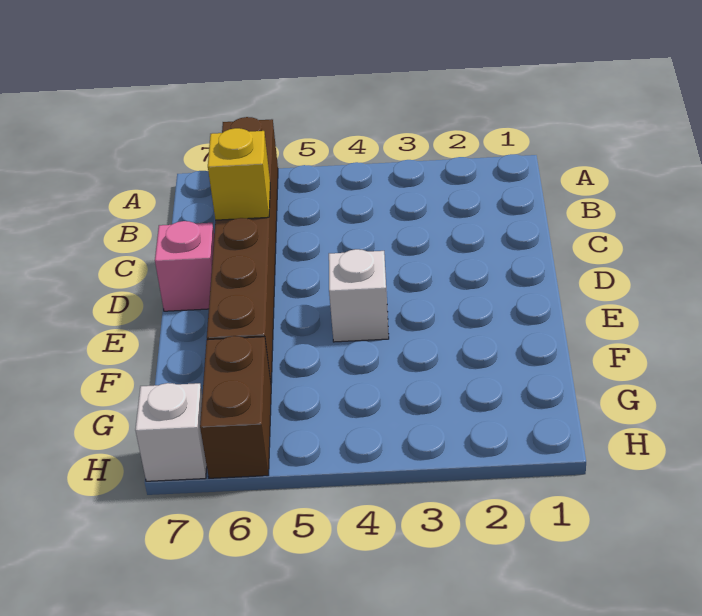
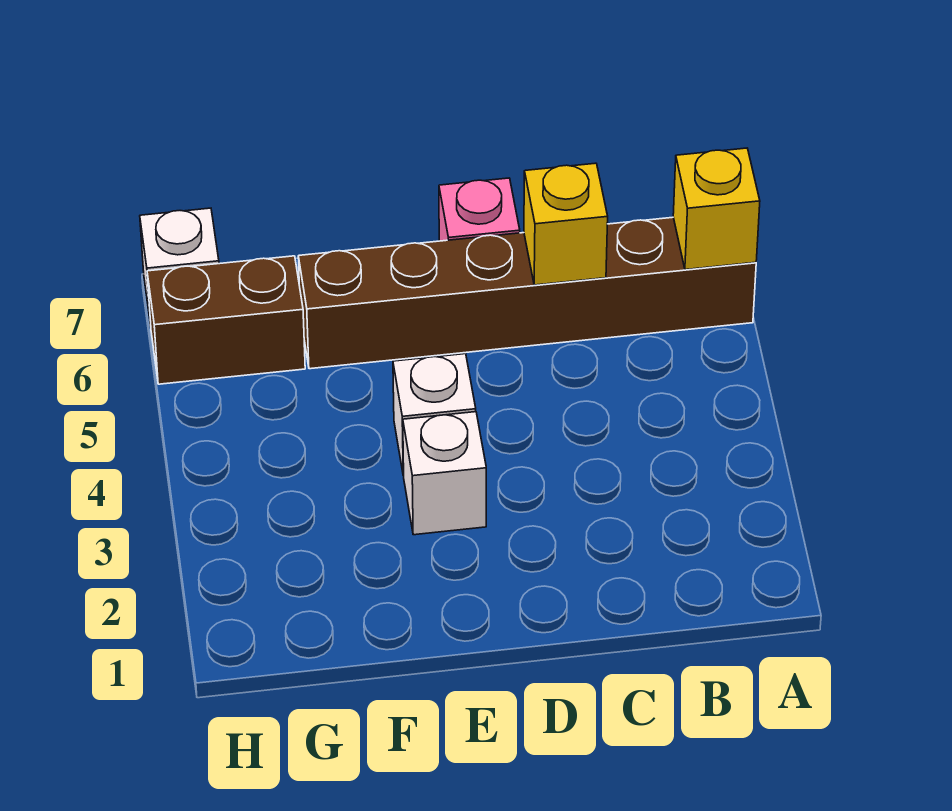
none -> yellow 1x1 brick [673,148,760,270]
none -> white 1x1 brick [403,412,486,535]

